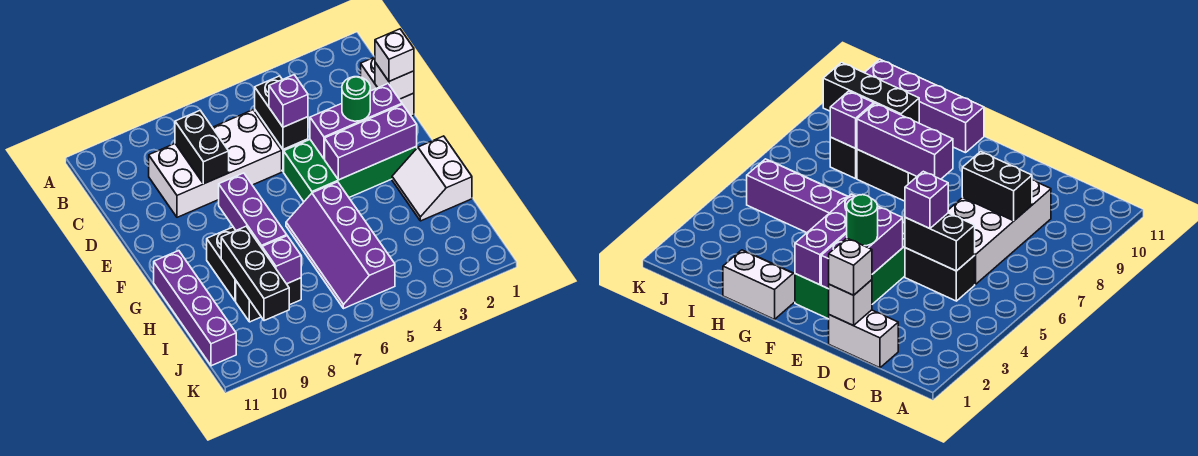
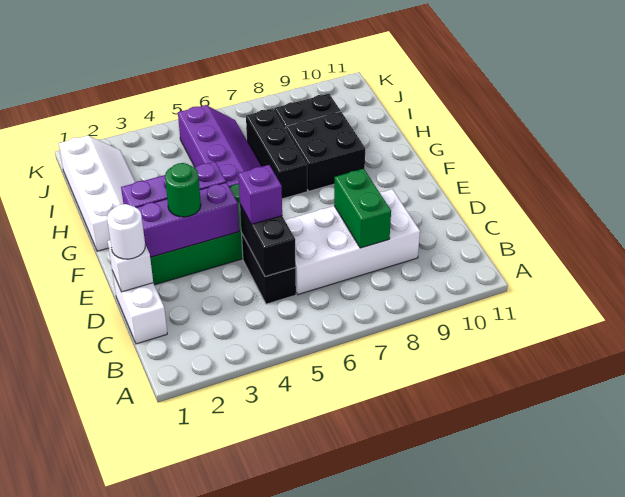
black 1x2 brick [175,110,229,184] -> green 1x2 brick [334,169,391,248]
white 1x1 brick [375,29,414,81] -> white 1x1 round brick [107,204,145,259]
purple 1x3 brick [219,173,287,248] -> none
white 2x2 slope [392,136,472,221] -> white 2x4 slope [58,136,135,251]
purple 1x4 brick [154,251,236,366] -> none
black 1x3 brick [221,226,289,321] -> black 1x3 brick moved to [246,108,307,199]
purple 1x1 brick [262,236,301,284] -> none

